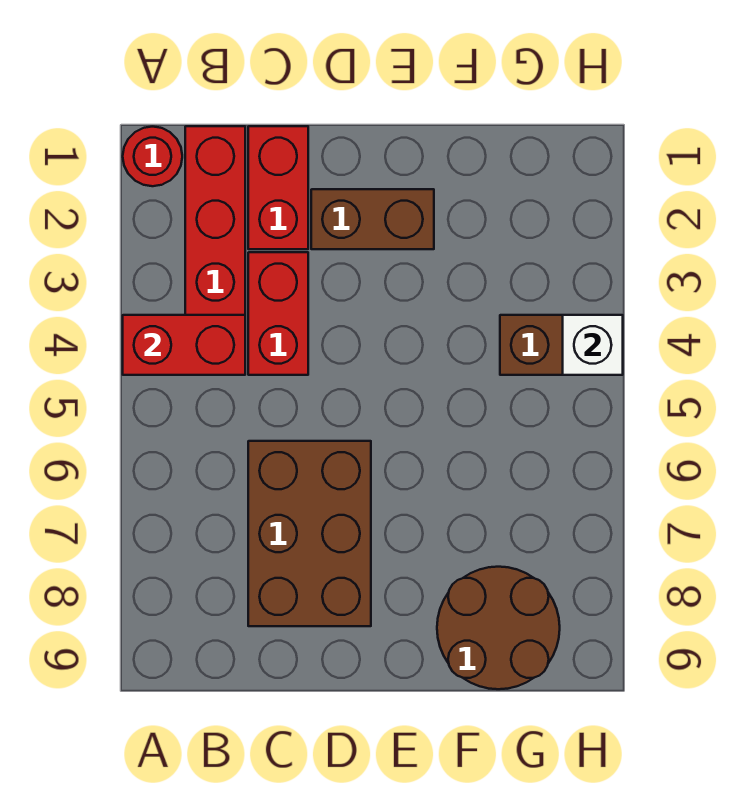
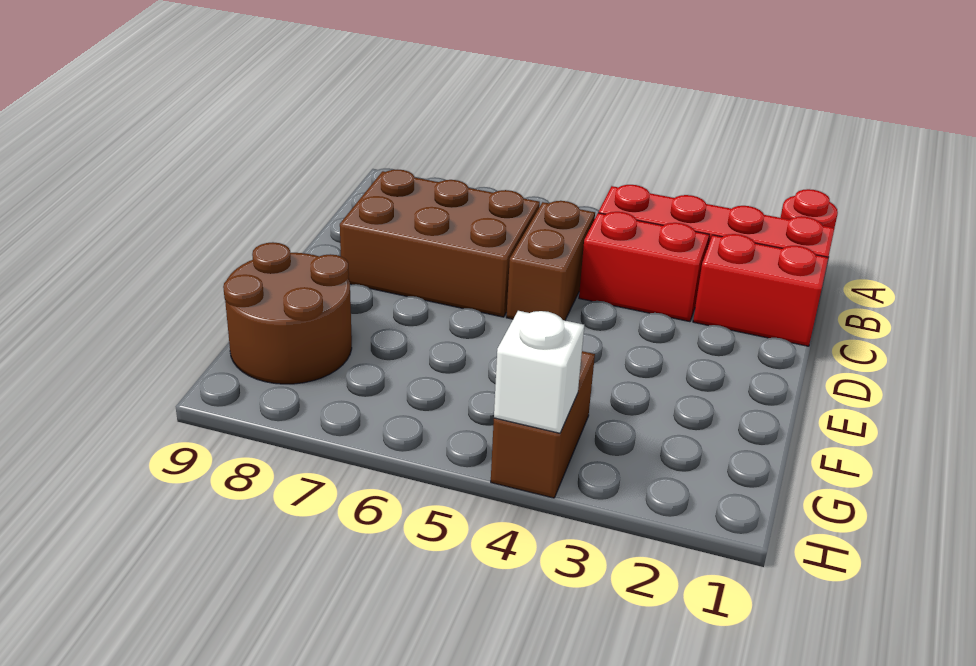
red 1x2 brick [123,315,245,375] -> none
brown 1x2 brick [311,189,434,249] -> brown 1x2 brick moved to [506,201,595,320]

